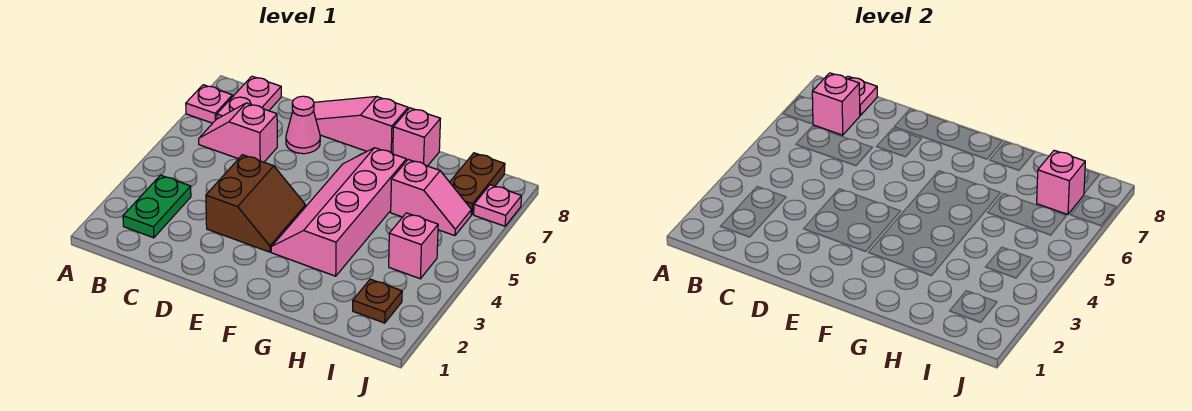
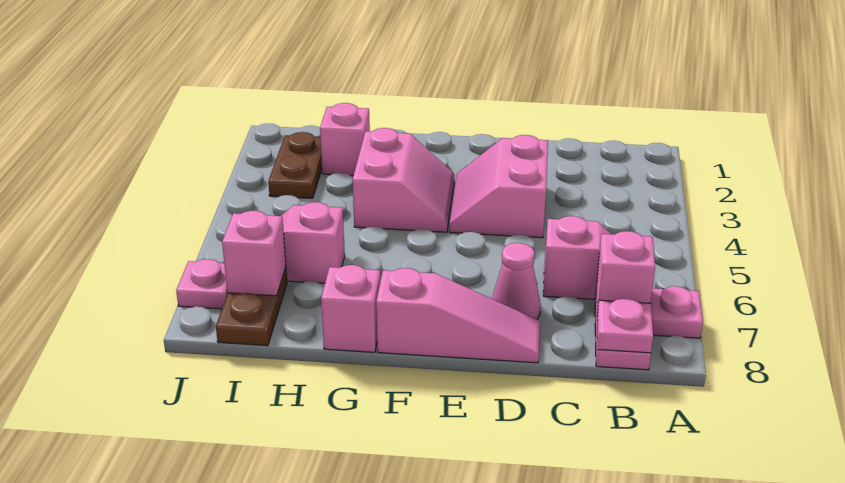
green 1x2 plate [123,175,191,238] -> none
brown 2x2 slope [206,155,305,252] -> pink 2x2 slope [449,135,548,238]
pink 2x4 slope [271,148,406,276] -> pink 2x2 slope [353,128,454,232]
brown 1x1 plate [353,279,402,323] -> brown 1x2 plate [268,132,322,198]
pink 1x1 brick [389,213,438,279] -> pink 1x1 brick moved to [320,103,370,176]

